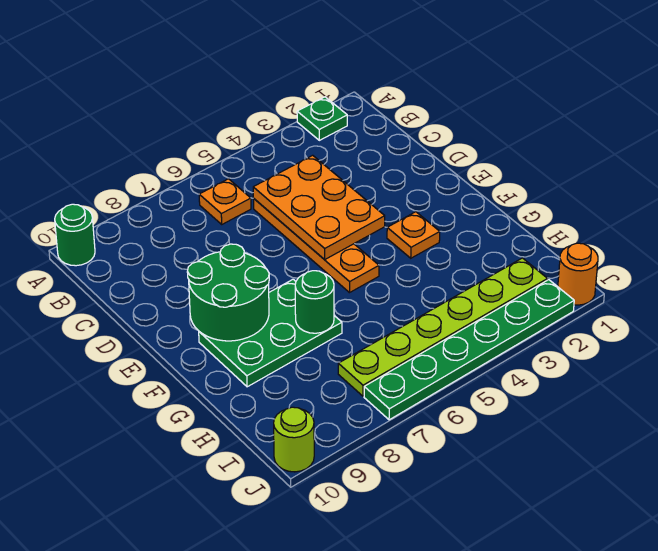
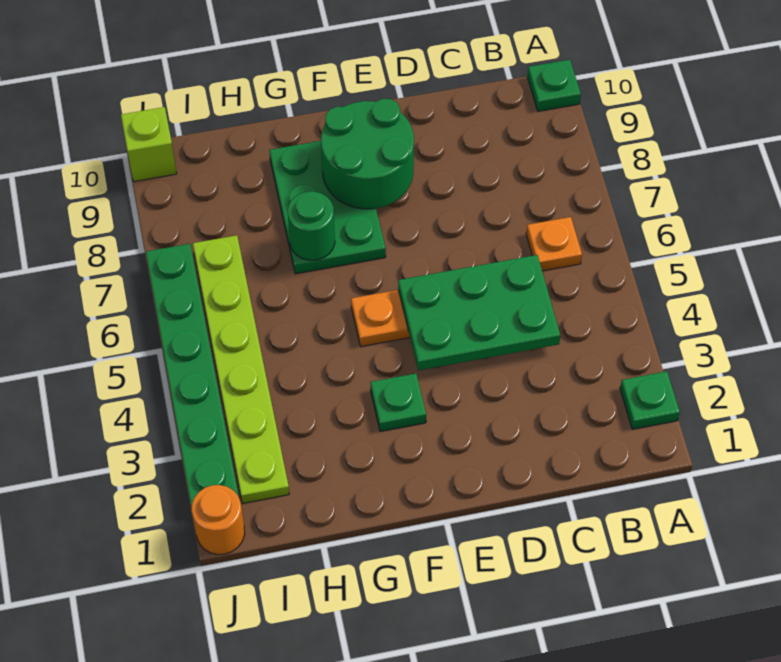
green 1x1 round brick [55,204,95,266] -> green 1x1 plate [527,60,581,111]
orange 2x3 plate [253,155,385,260] -> green 2x3 plate [398,255,560,370]
orange 1x1 plate [387,212,440,258] -> green 1x1 plate [371,373,426,431]
lime 1x1 round brick [274,407,314,472] -> lime 1x1 brick [121,107,177,181]

